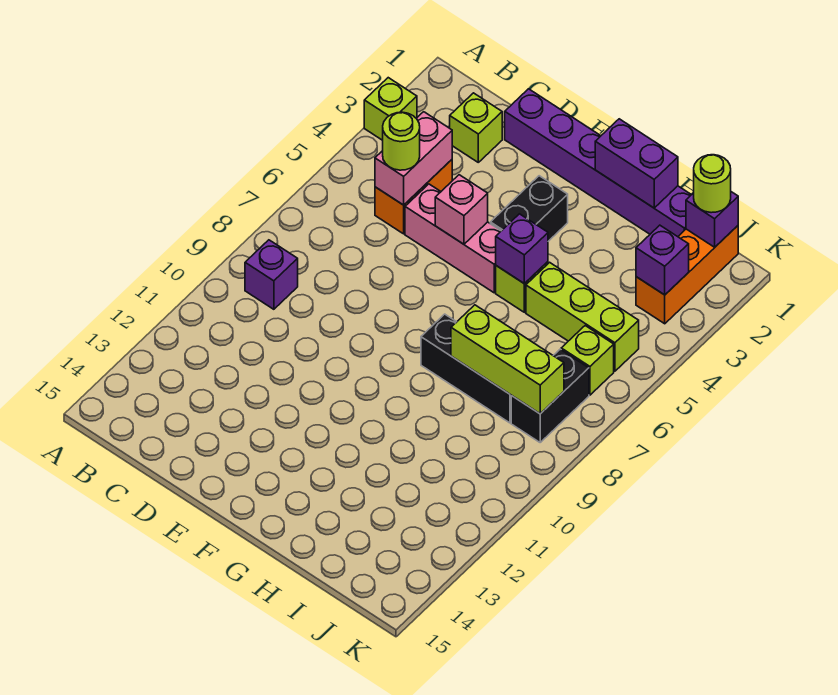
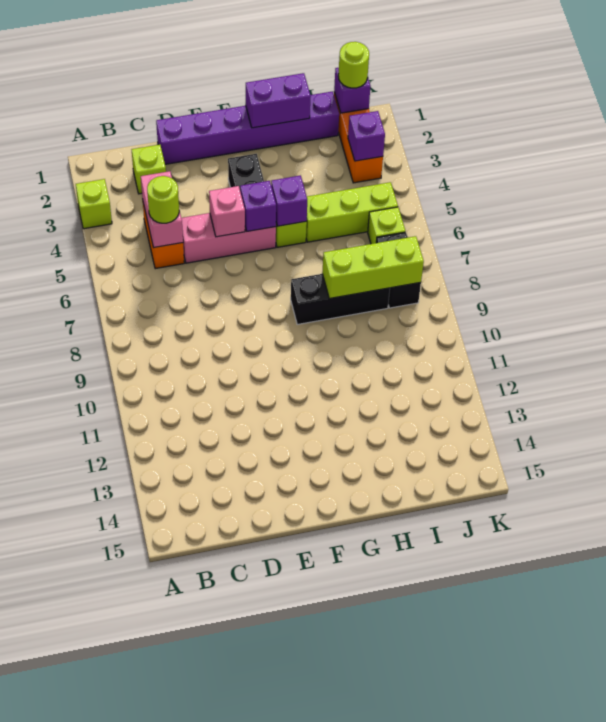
purple 1x1 brick [245,240,298,309] -> purple 1x1 brick moved to [240,181,276,231]

